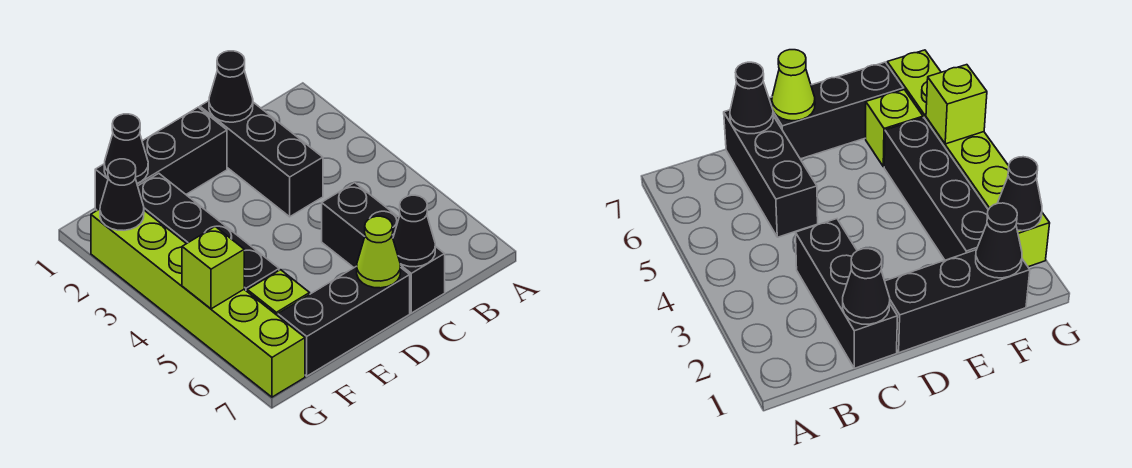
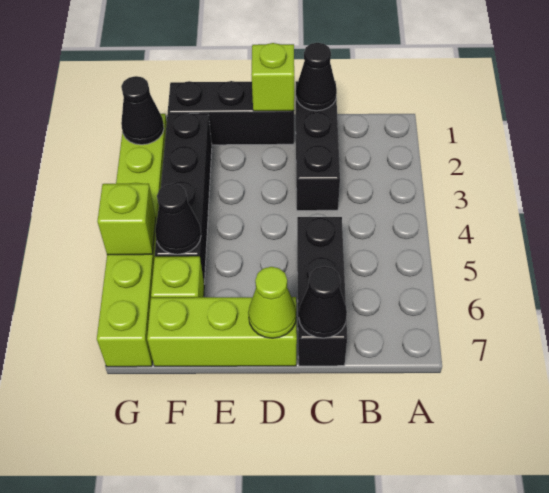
none -> lime 1x1 brick [251,43,294,111]
black 1x3 brick [278,266,410,376] -> lime 1x3 brick [147,297,297,366]
black 1x1 cone [104,114,148,183] -> black 1x1 cone moved to [155,184,201,254]

